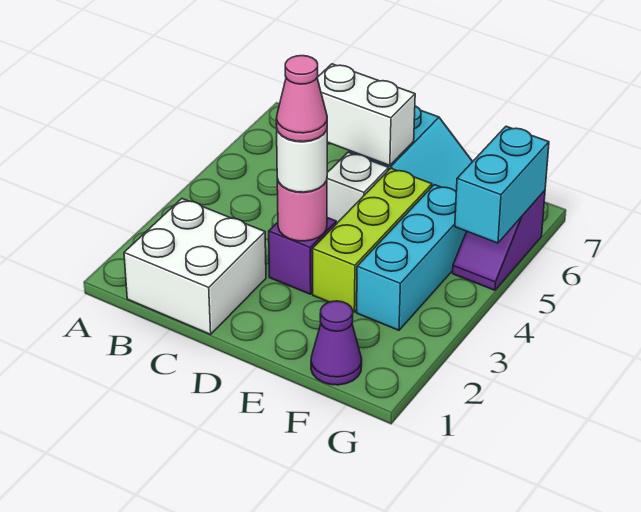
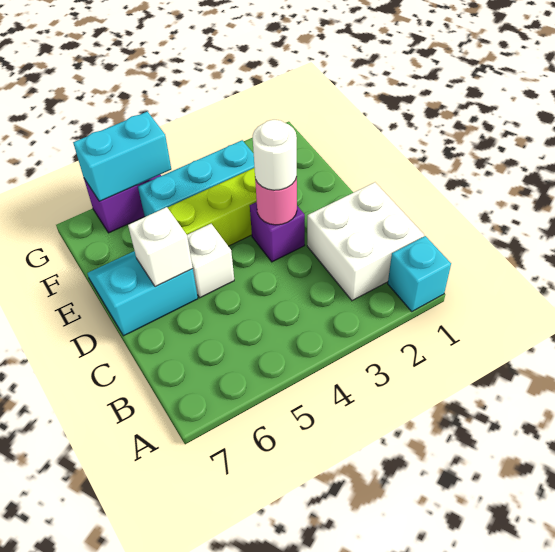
none -> cyan 1x1 brick [388,236,451,311]
white 1x2 brick [317,64,415,166] -> white 1x1 brick [128,207,193,287]
pink 1x1 cone [276,56,327,142] -> none
purple 1x1 cone [311,301,362,385] -> none

